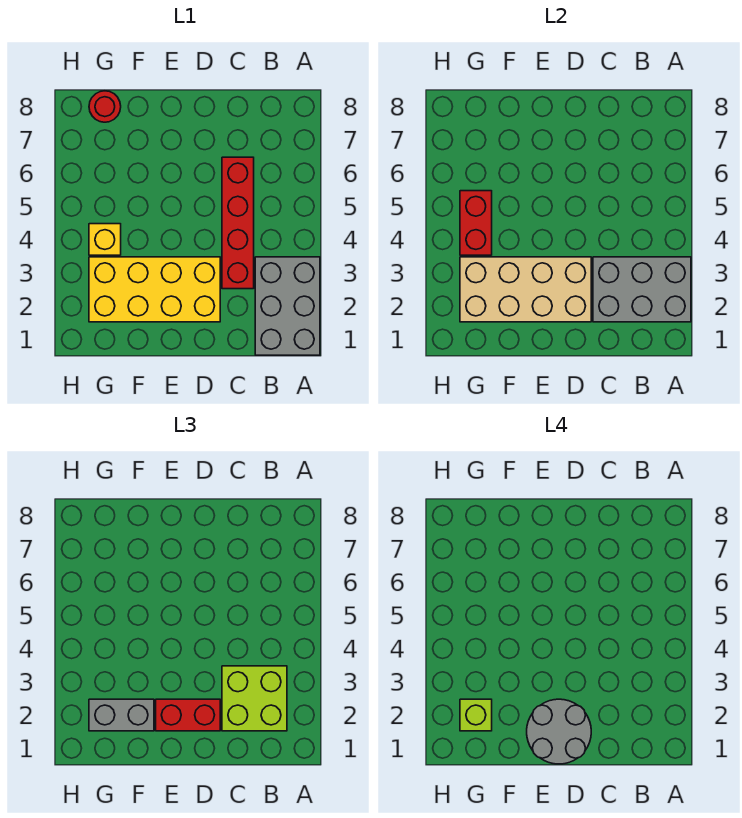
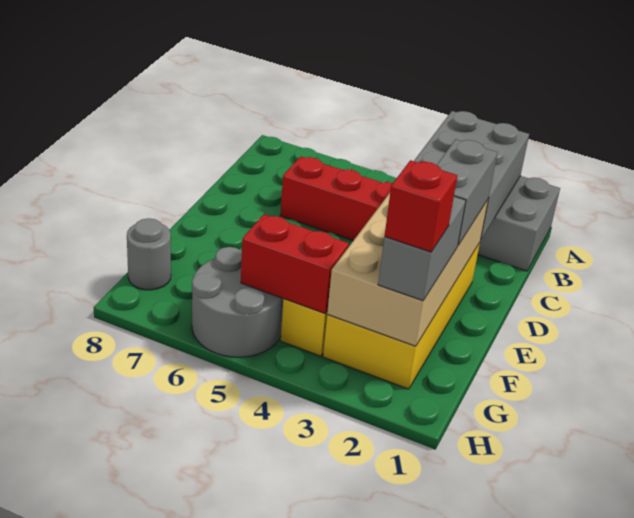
lime 2x2 brick [222,666,287,731] -> none
grey 2x2 round brick [527,699,591,764] -> grey 2x2 round brick moved to [192,247,283,357]
red 1x2 brick [156,699,220,731] -> grey 1x2 brick [437,139,497,245]
lime 1x1 brick [460,699,492,731] -> red 1x1 brick [384,160,457,252]
red 1x1 round brick [89,91,121,122] -> grey 1x1 round brick [127,218,171,290]

